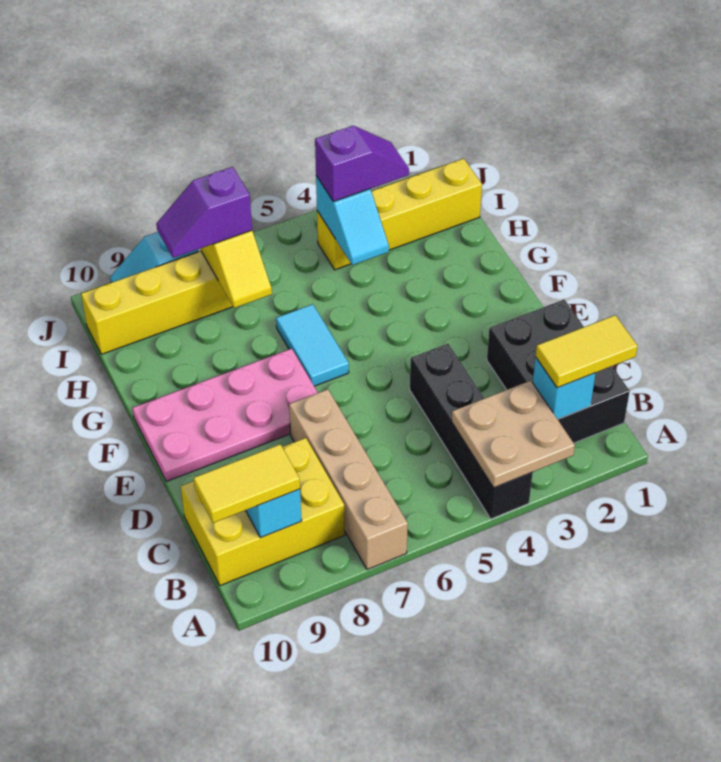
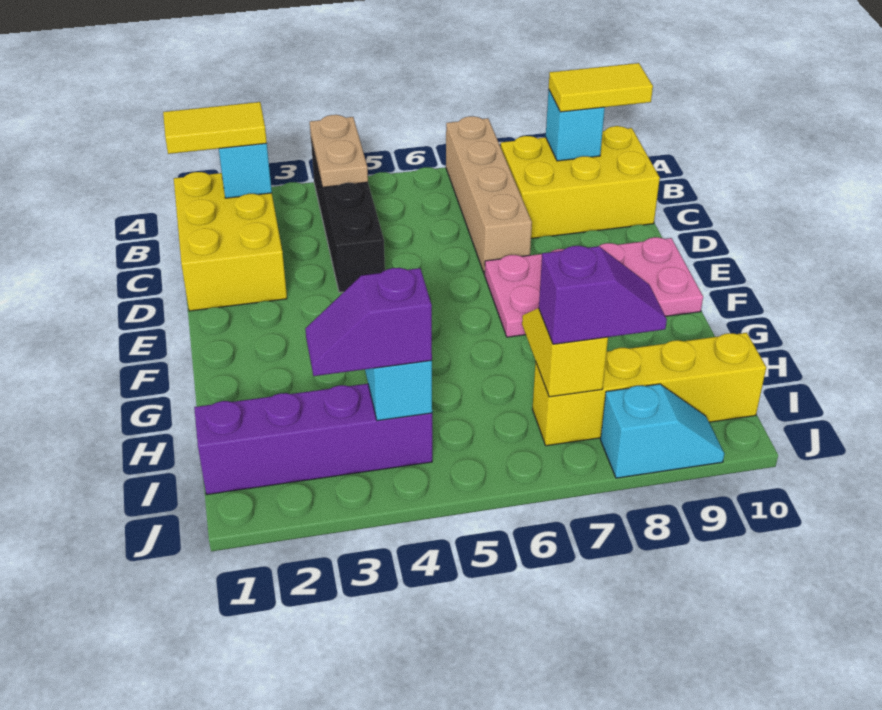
tan 2x2 plate [452,380,575,488] -> tan 1x2 plate [310,115,368,187]
black 2x3 brick [487,300,630,443] -> yellow 2x3 brick [174,172,287,311]
cyan 1x2 tile [276,304,349,386] -> none
yellow 1x4 brick [317,158,482,270] -> purple 1x4 brick [194,384,432,495]

